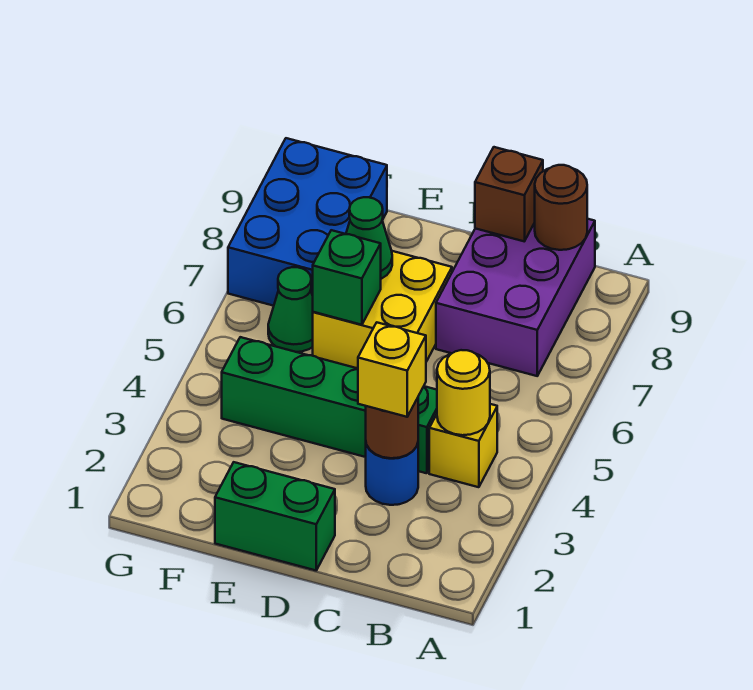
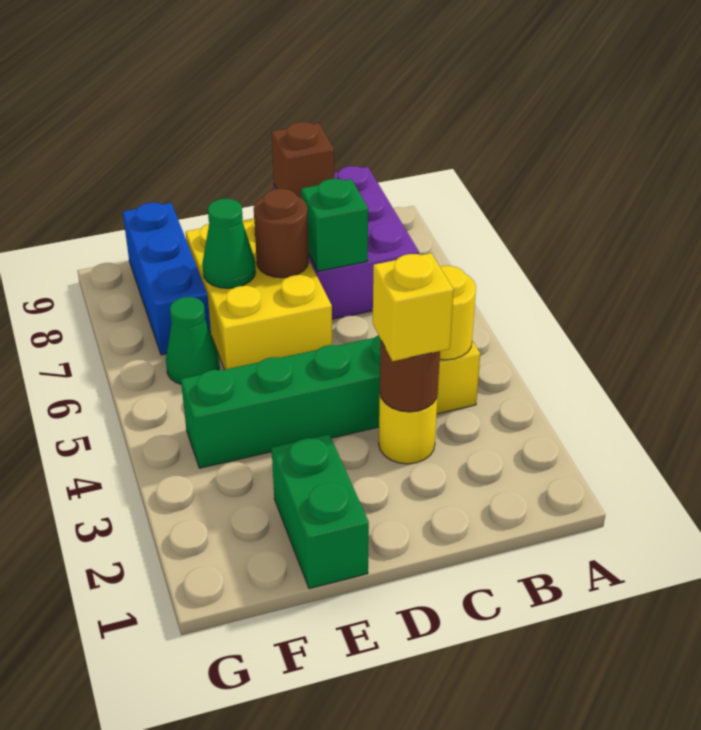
brown 1x1 round brick [535,165,587,250] -> brown 1x1 round brick moved to [254,189,309,278]
blue 1x1 round brick [366,444,418,505] -> yellow 1x1 round brick [379,394,438,464]
green 1x2 brick [215,462,335,570] -> green 1x2 brick turned to [272,434,369,589]
yellow 2x2 brick [313,251,452,368] -> yellow 2x3 brick [186,218,332,370]
green 1x1 brick [313,230,381,325] -> green 1x1 brick moved to [301,179,368,271]
blue 2x3 brick [228,138,387,306] -> blue 1x3 brick [123,203,211,355]

